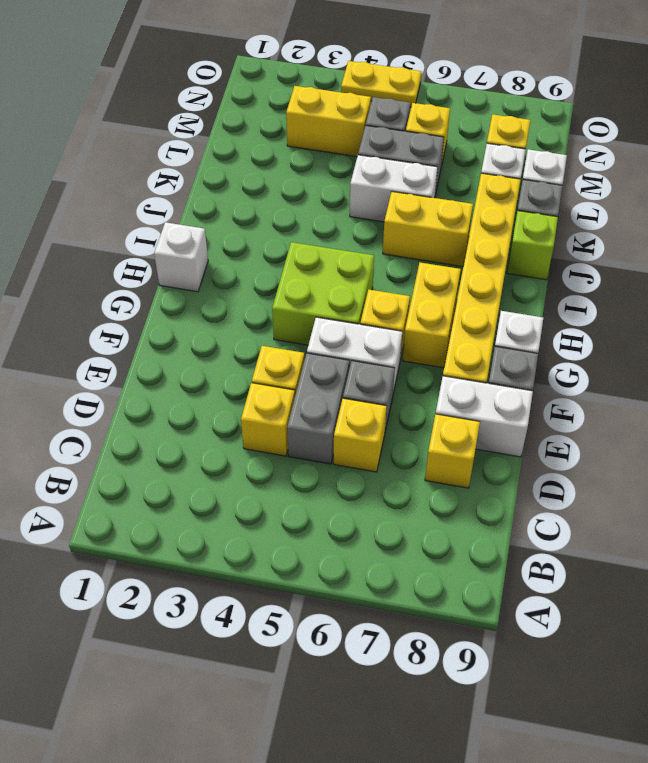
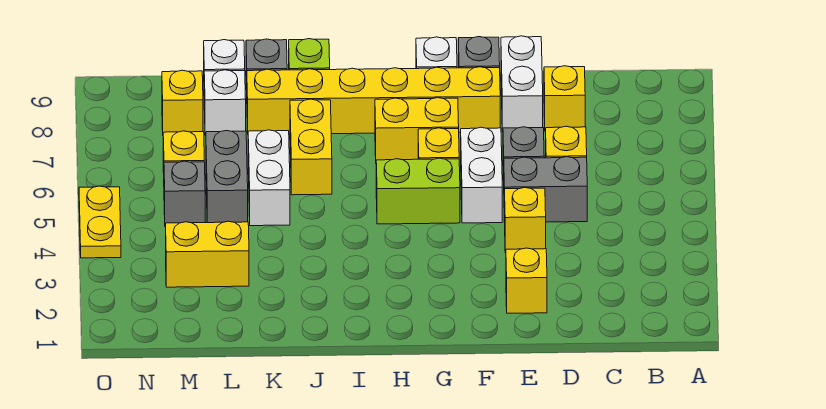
yellow 1x1 brick [241,383,295,456] -> yellow 1x1 brick moved to [506,248,547,313]
lime 2x2 brick [272,242,374,345] -> lime 1x2 brick [376,158,460,224]
white 1x1 brick [154,222,208,292] -> none
yellow 1x2 brick [286,86,371,156] -> yellow 1x2 brick turned to [166,221,249,287]

